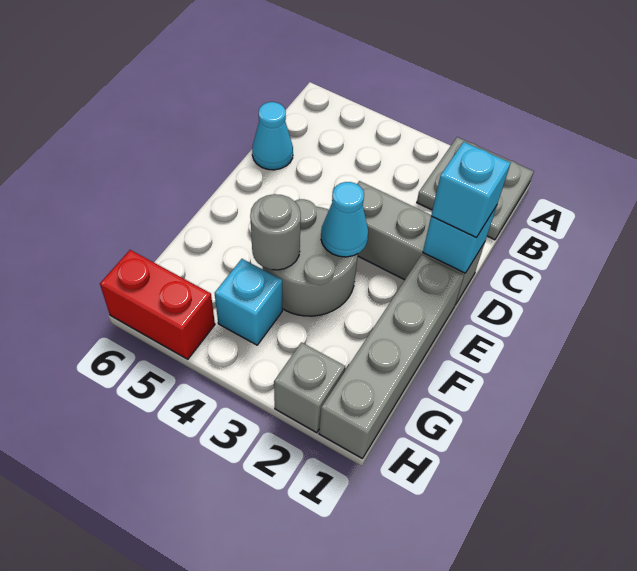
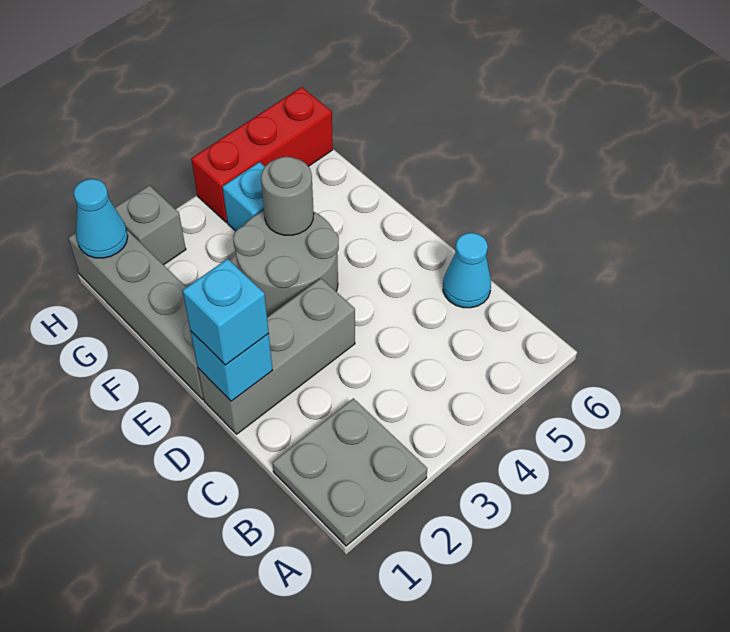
cyan 1x1 cone [321,182,368,257] -> cyan 1x1 cone moved to [74,179,128,258]
red 1x2 brick [100,250,215,359] -> red 1x3 brick [191,87,333,222]

